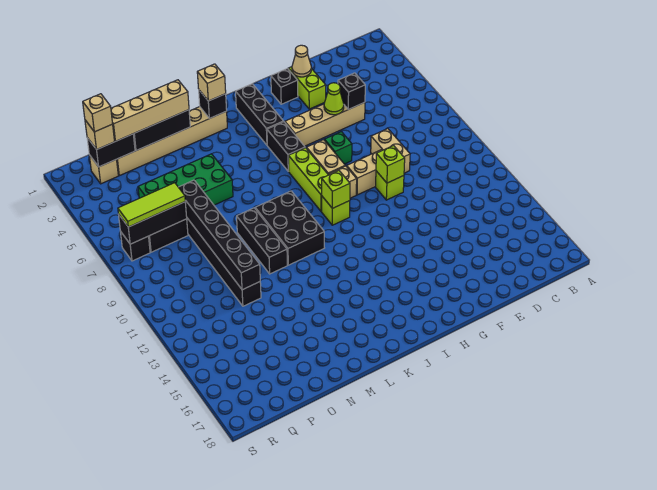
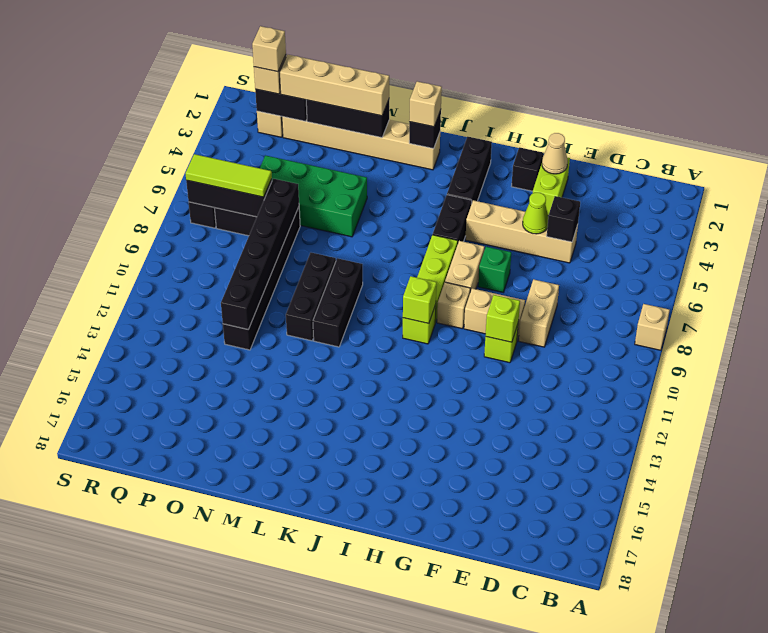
none -> tan 1x1 brick [635,304,670,350]
black 2x3 brick [255,191,324,265] -> black 1x3 brick [313,258,363,347]

